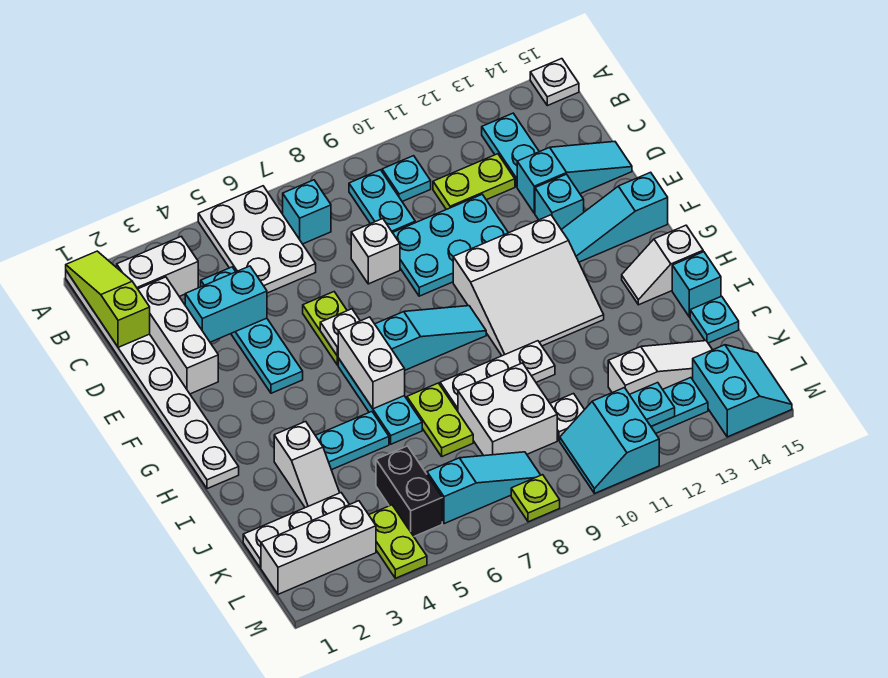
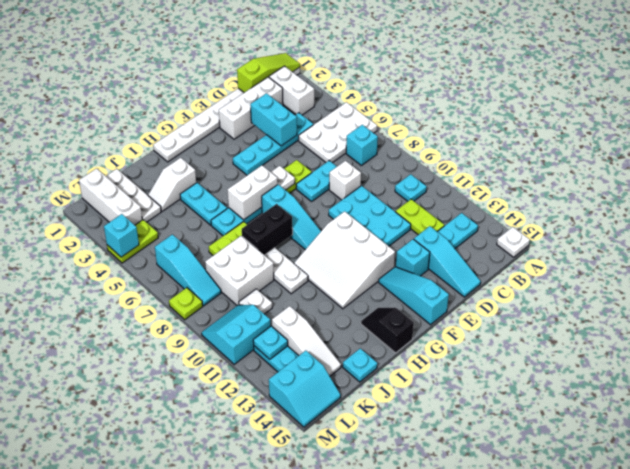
cyan 1x2 plate [349,170,415,233] -> cyan 1x2 plate moved to [296,161,337,201]
white 1x2 slope [622,225,703,305] -> black 1x2 slope [361,308,414,353]
cyan 1x1 brick [672,252,721,317] -> cyan 1x1 brick moved to [104,214,139,257]
black 1x2 brick [376,446,442,536] -> black 1x2 brick moved to [242,204,293,255]

